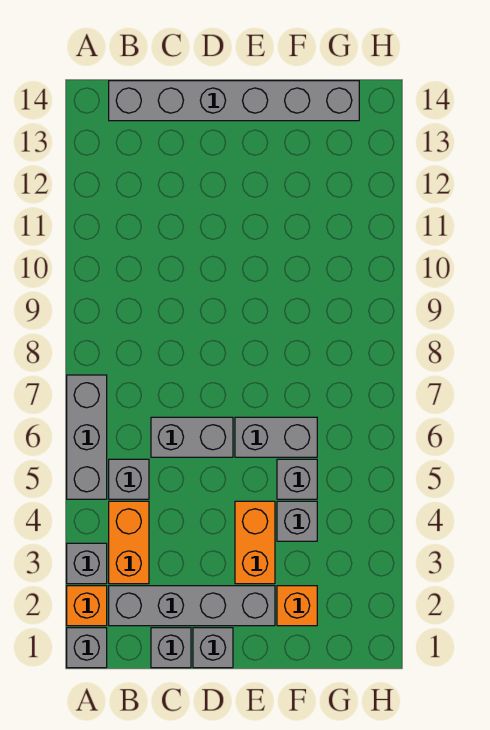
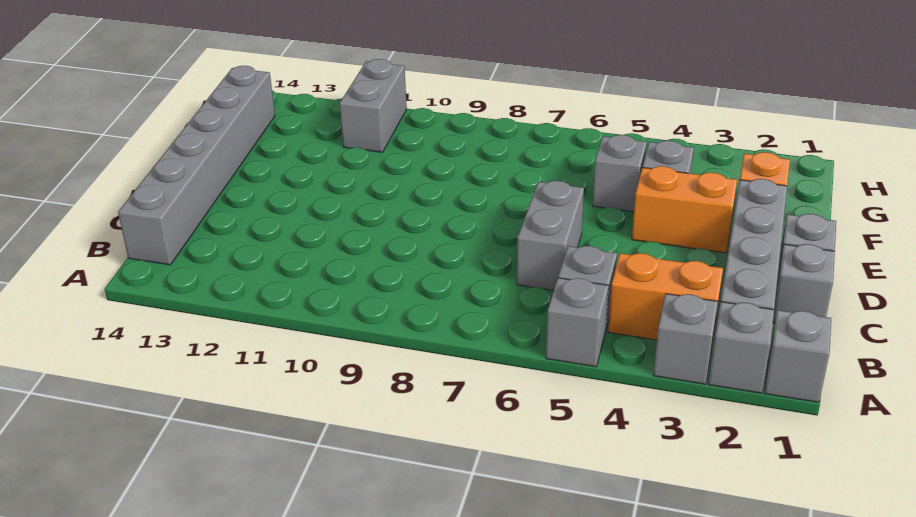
orange 1x1 brick [67,586,107,626] -> grey 1x1 brick [709,302,774,393]
grey 1x3 brick [67,375,107,499] -> grey 1x1 brick [546,278,608,367]
grey 1x2 brick [235,417,317,457] -> grey 1x2 brick moved to [340,59,407,152]

